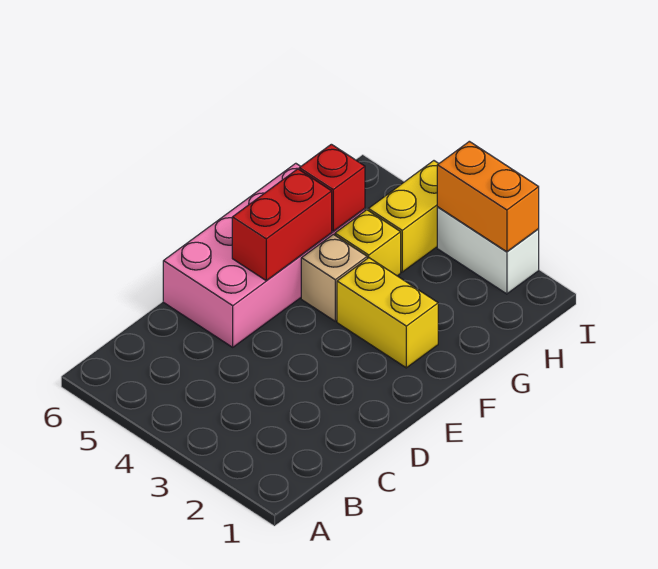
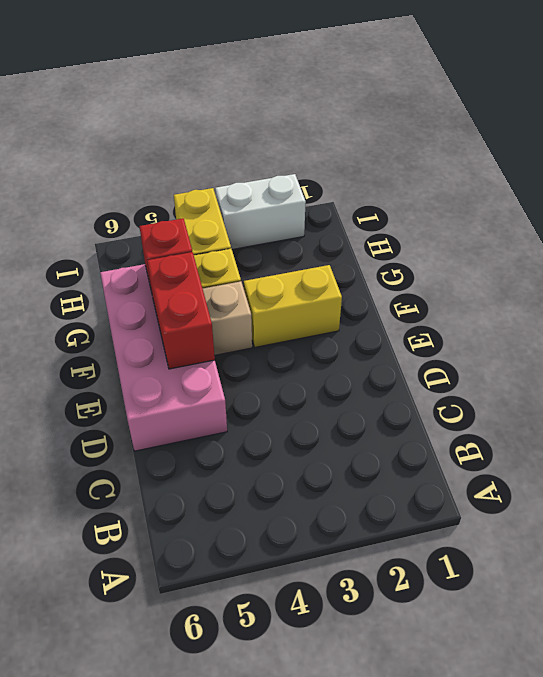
orange 1x2 brick [437,141,539,252] -> none

